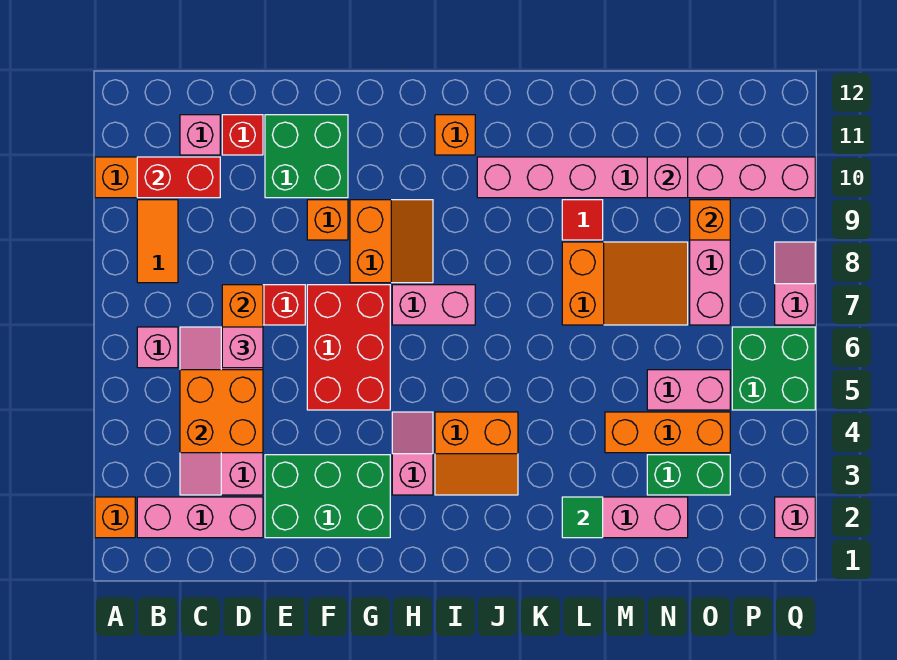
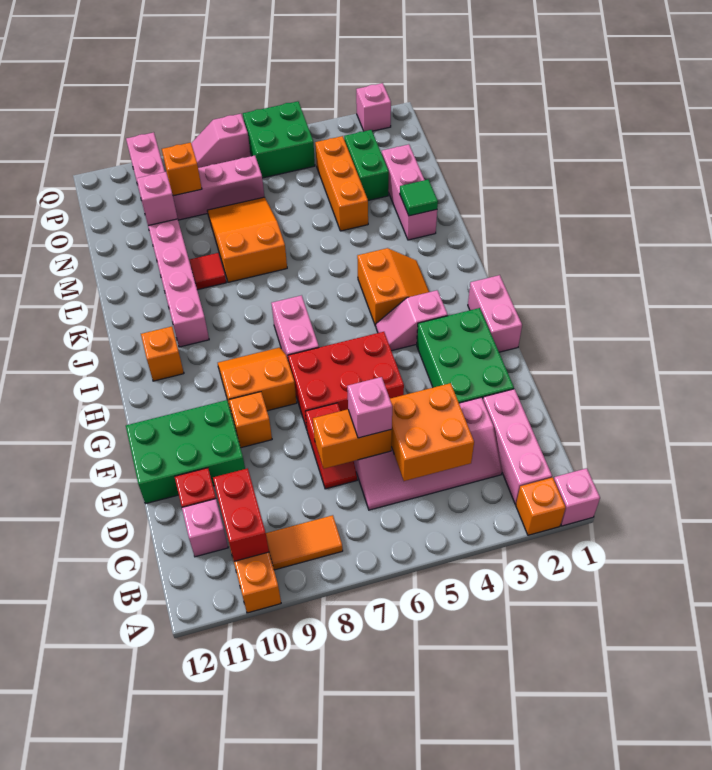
pink 1x1 brick [137,327,178,368] -> pink 1x1 brick moved to [554,468,600,526]
green 2x2 brick [265,115,348,198] -> green 2x3 brick [126,400,245,504]
pink 1x2 brick [647,370,730,410] -> pink 1x2 brick moved to [468,275,522,352]

